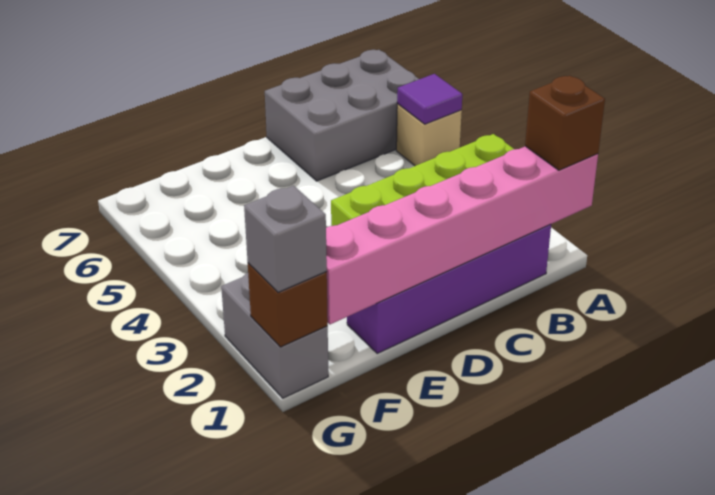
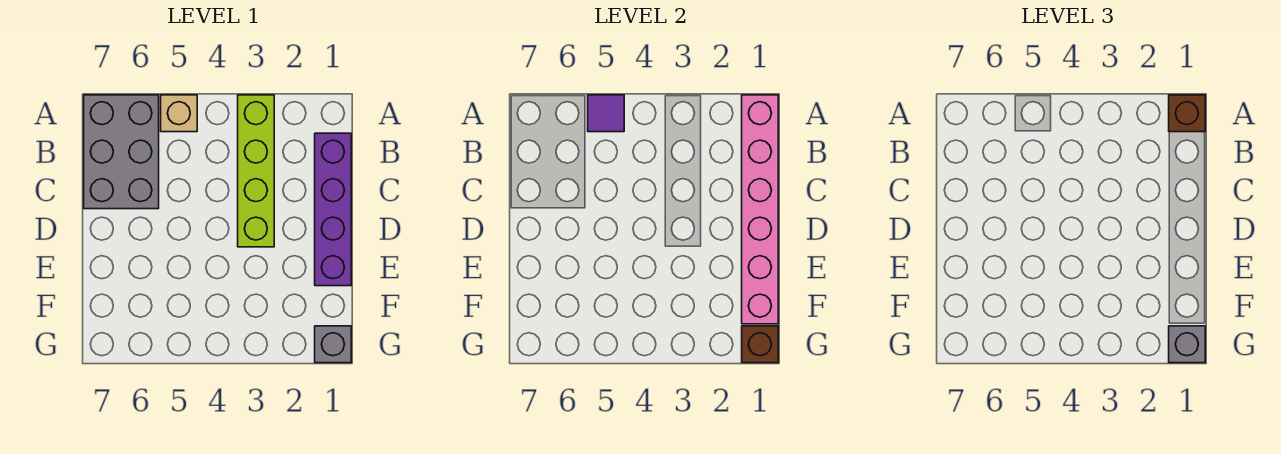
grey 1x2 brick [221,273,328,398] -> grey 1x1 brick [315,326,351,363]

